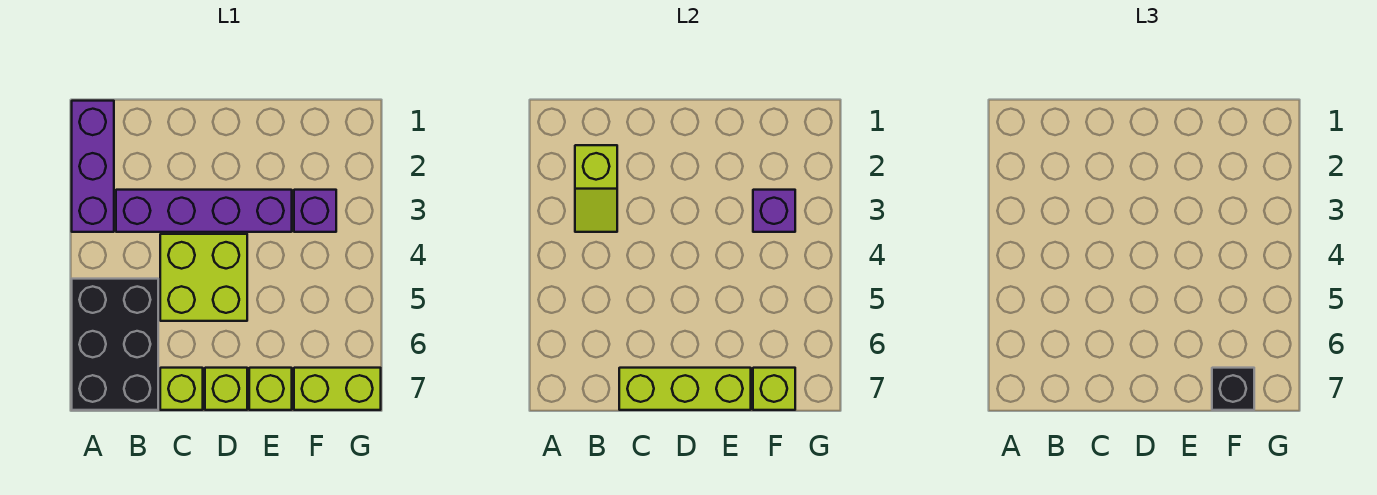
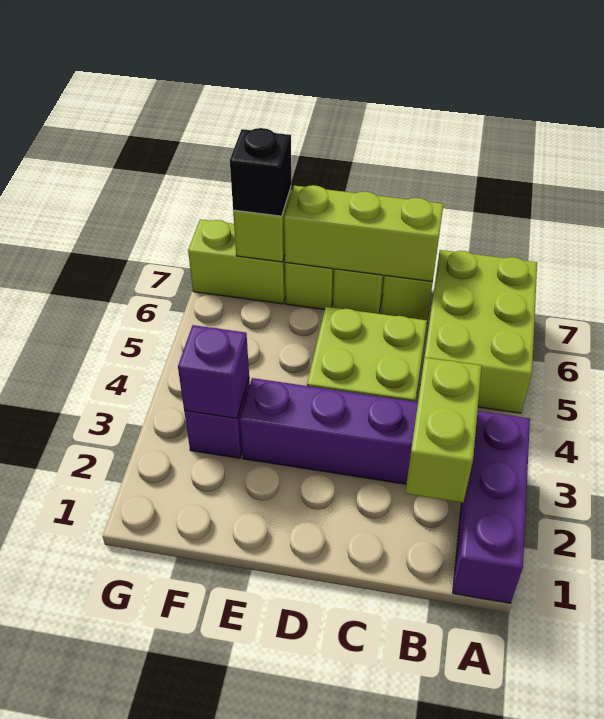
black 2x3 brick [72,279,158,410] -> lime 2x3 brick [425,250,537,413]
lime 1x2 slope [575,145,617,232] -> lime 1x2 brick [405,357,482,503]

